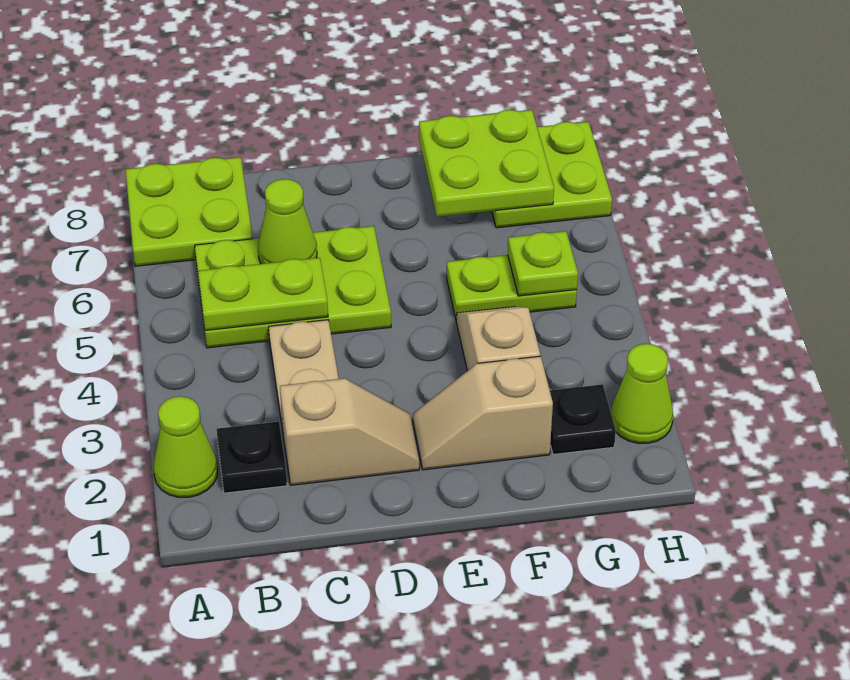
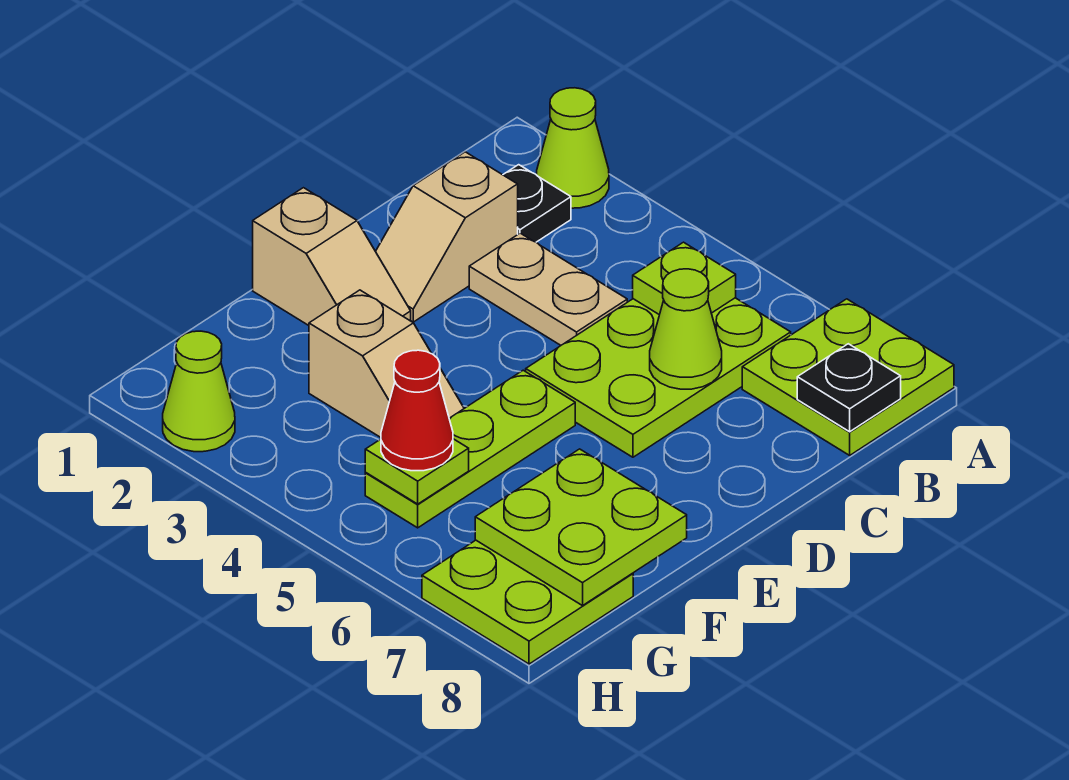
lime 1x2 plate [198,258,328,330] -> lime 1x1 plate [633,242,736,315]
tan 1x2 slope [413,356,553,470] -> tan 1x2 slope turned to [253,188,411,325]
lime 1x2 plate [447,255,577,319] -> lime 1x3 plate [365,370,575,528]
black 1x1 plate [550,384,616,455] -> black 1x1 plate moved to [797,344,901,432]
none -> red 1x1 cone [381,350,453,471]

